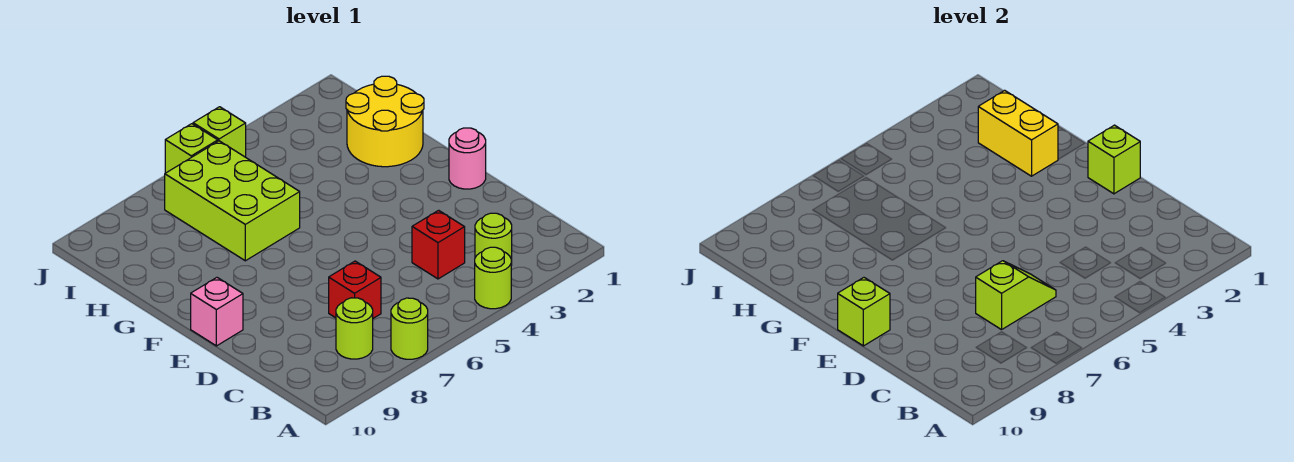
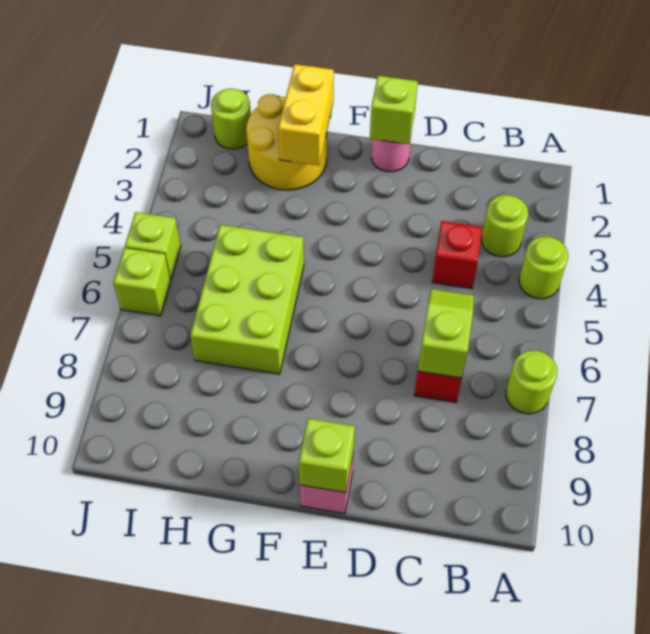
lime 1x1 round brick [336,298,373,359] -> lime 1x1 round brick moved to [211,89,251,149]
yellow 1x2 brick [978,90,1058,176] -> yellow 1x2 brick turned to [278,64,334,166]
lime 2x3 brick [165,141,300,261] -> lime 2x3 brick turned to [190,225,304,374]

